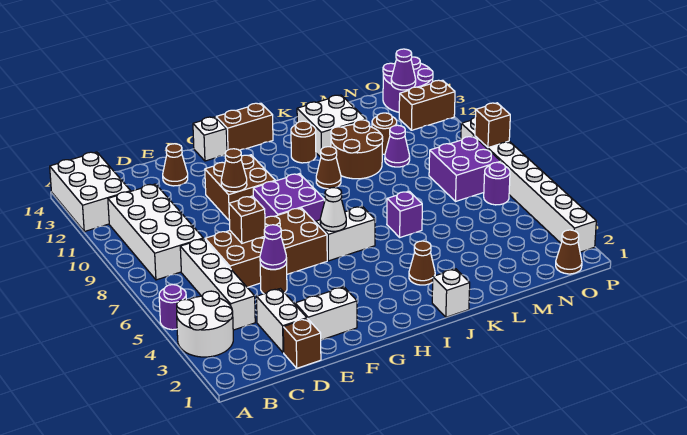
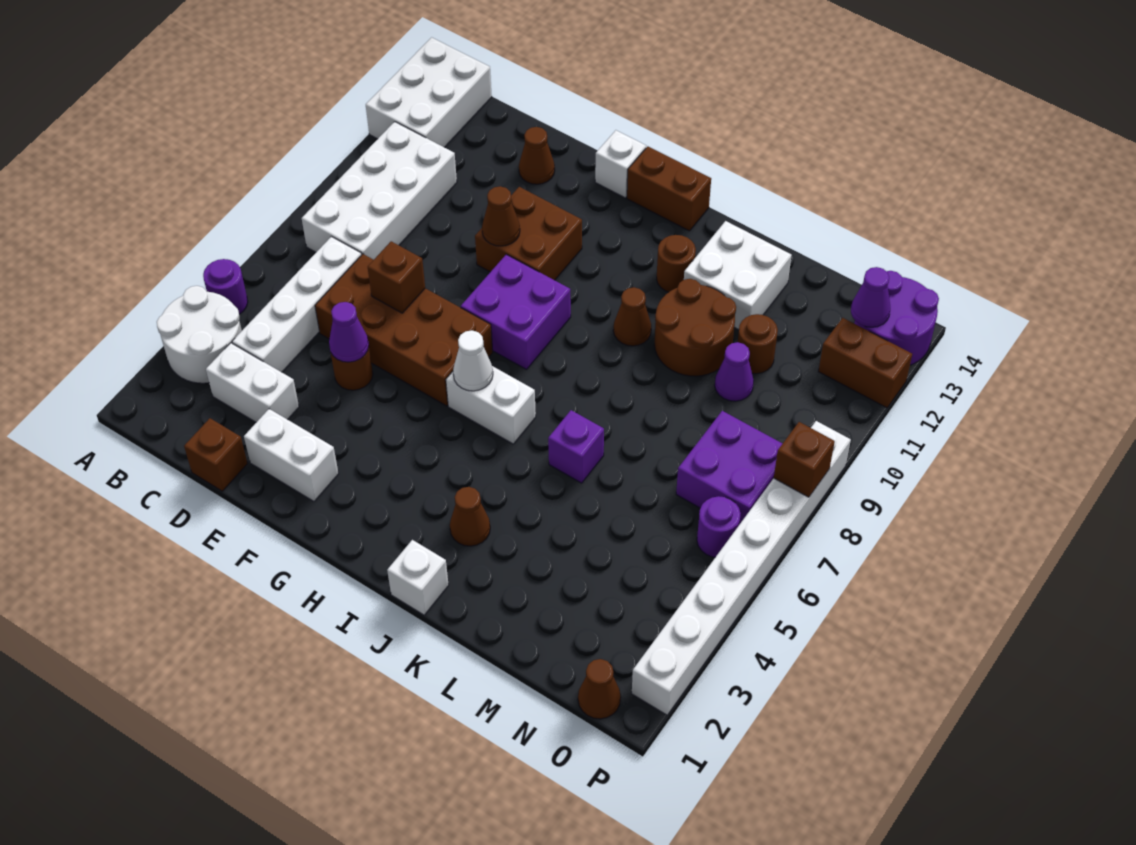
white 1x2 brick [257,289,307,353] -> white 1x2 brick turned to [206,343,299,422]

